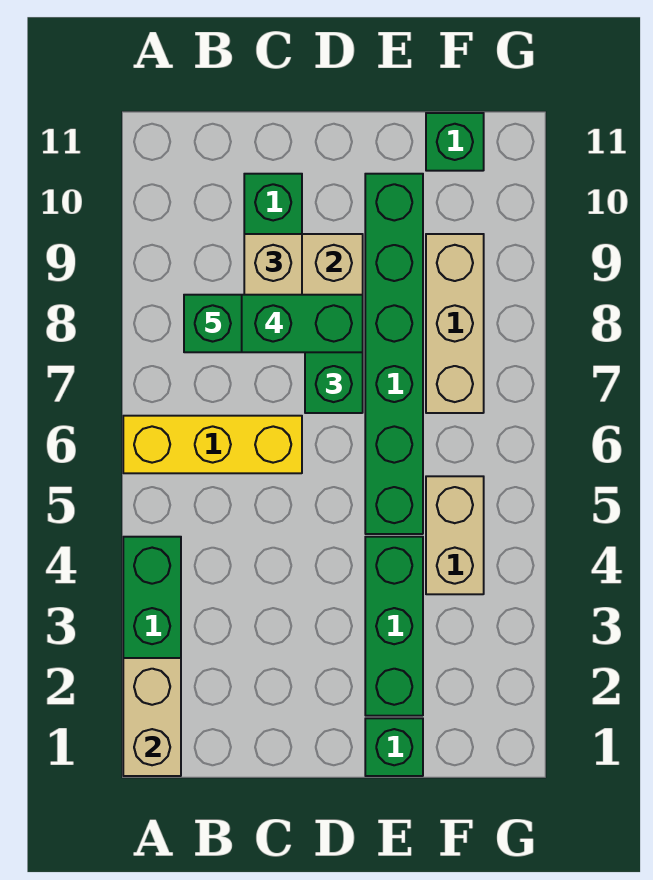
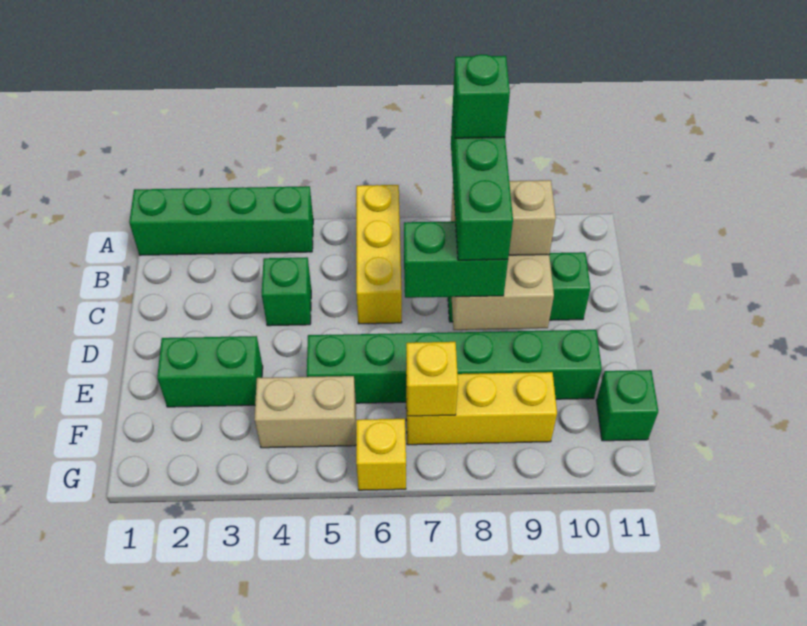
tan 1x2 brick [123,658,181,776] -> none
green 1x1 brick [365,718,423,776] -> green 1x1 brick moved to [262,257,311,326]
green 1x3 brick [365,537,423,716] -> green 1x2 brick [157,336,263,407]
tan 1x3 brick [426,234,484,413] -> yellow 1x3 brick [406,372,557,445]
none -> yellow 1x1 brick [406,342,458,416]
none -> yellow 1x1 brick [356,419,406,490]

